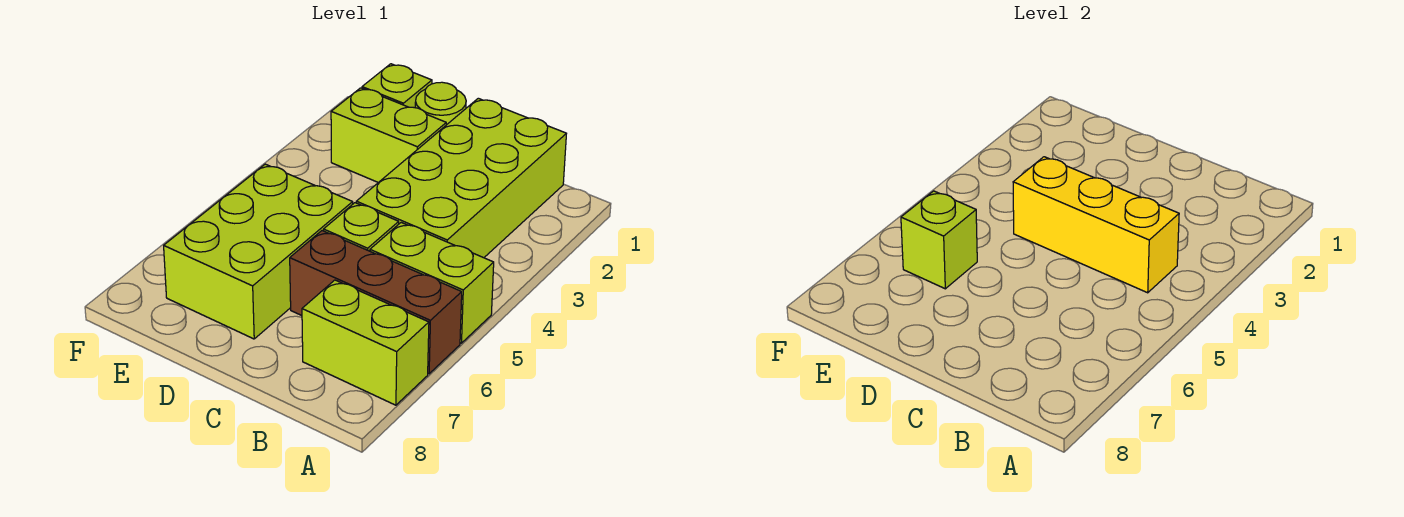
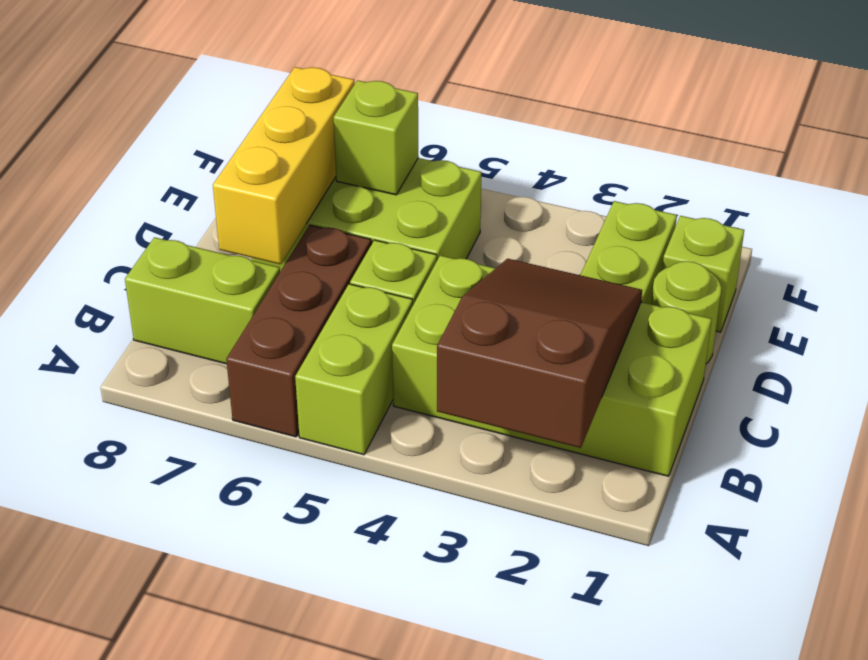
none -> brown 2x3 slope [437,259,642,448]
lime 1x2 brick [302,280,429,405] -> lime 1x2 brick turned to [125,237,280,364]
yellow 1x3 brick [1013,157,1179,293] -> yellow 1x3 brick moved to [213,67,355,264]

